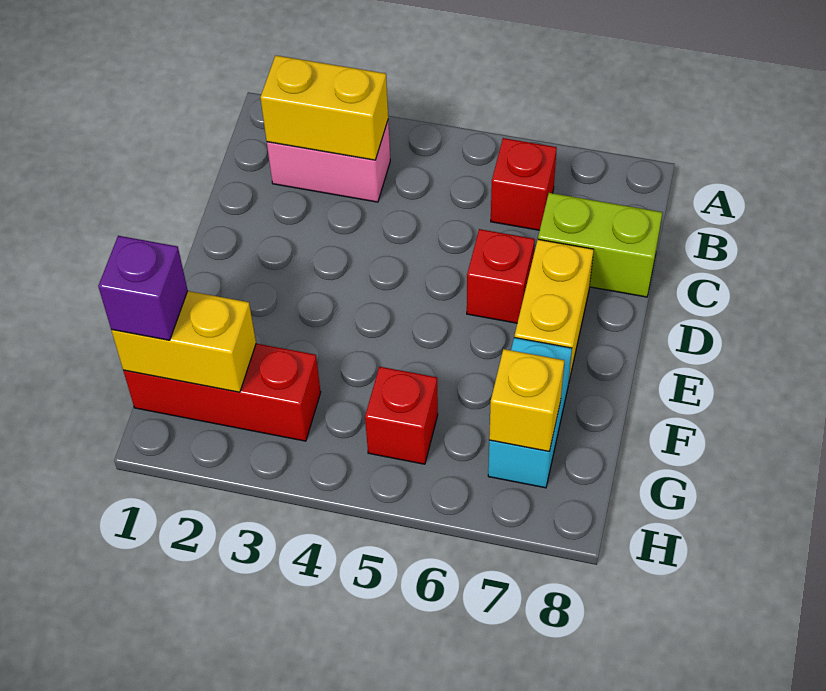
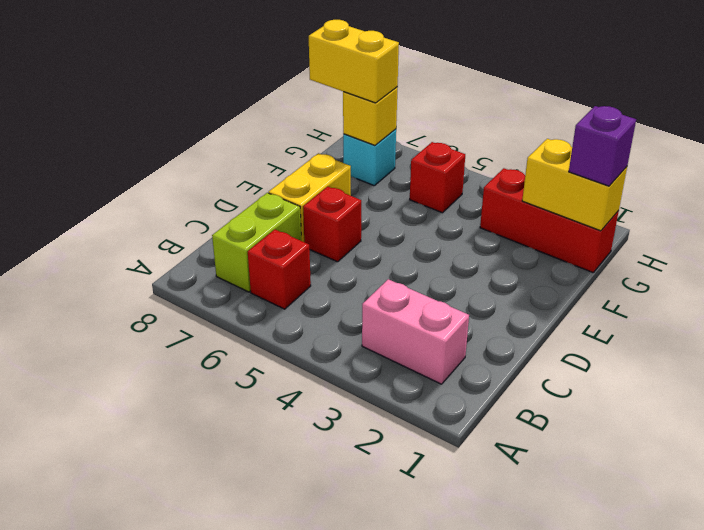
yellow 1x2 brick [260,55,388,160] -> yellow 1x2 brick moved to [309,20,399,103]
lime 1x2 brick [538,193,663,297] -> lime 1x2 brick turned to [212,193,301,292]
cyan 1x2 brick [488,338,572,488] -> cyan 1x1 brick [343,129,396,185]

